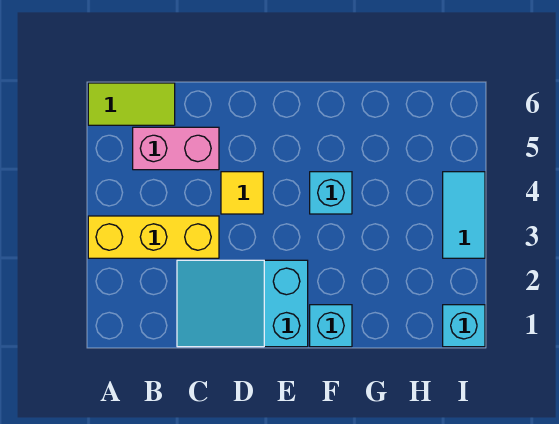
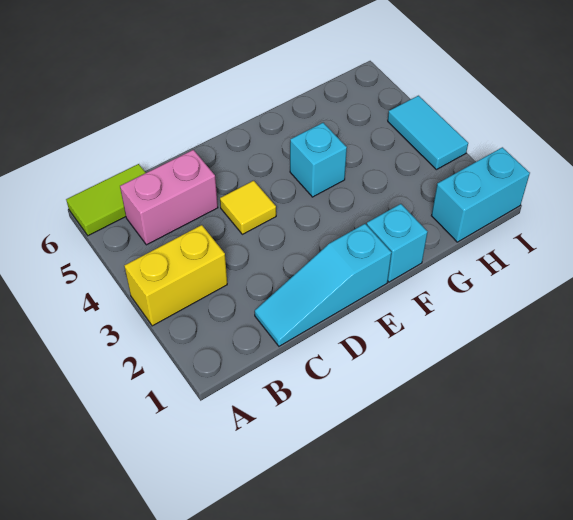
yellow 1x3 brick [88,216,219,258] -> yellow 1x2 brick [124,225,227,326]
cyan 2x3 slope [177,260,308,347] -> cyan 1x3 slope [255,224,391,346]
cyan 1x1 brick [443,305,485,347] -> cyan 1x2 brick [431,147,530,242]

